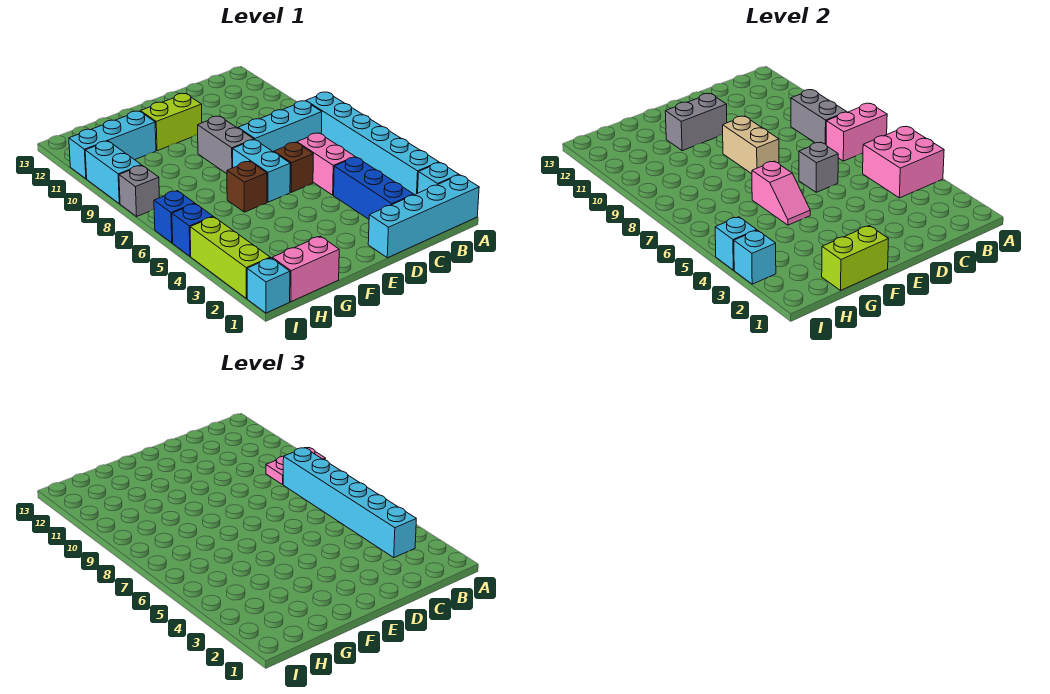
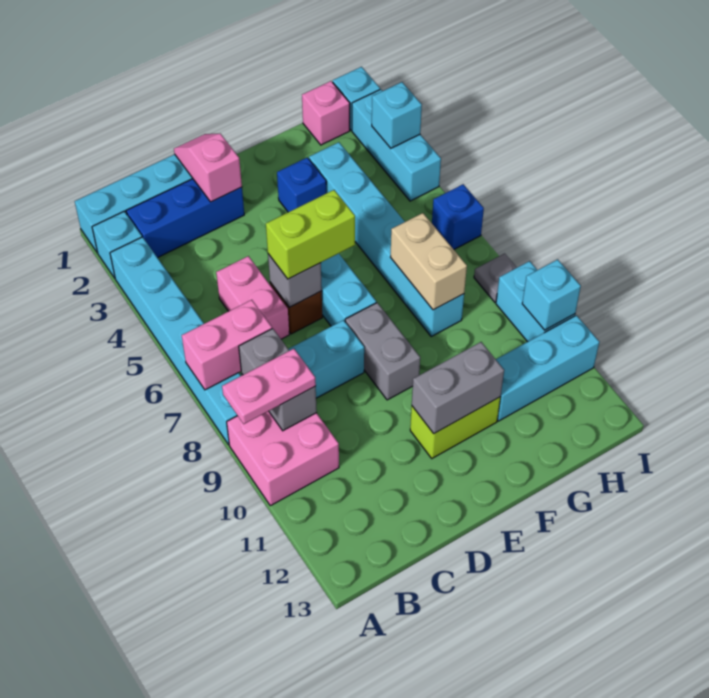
pink 2x2 brick [863,127,944,198] -> pink 2x2 brick moved to [227,411,339,506]
cyan 1x6 brick [283,448,416,557] -> cyan 1x6 brick moved to [309,142,464,337]
blue 1x3 brick [334,157,414,219] -> blue 1x3 brick turned to [126,179,244,258]
tan 1x2 brick [723,116,779,174] -> tan 1x2 brick moved to [391,213,467,310]
lime 1x2 brick [822,226,888,290] -> lime 1x2 brick moved to [266,190,355,279]
pink 1x2 slope [752,161,810,225] -> pink 1x2 slope moved to [174,134,242,202]
brown 1x1 brick [227,161,267,212] -> none
pink 1x2 brick [272,236,339,302] -> pink 1x1 brick [302,81,350,145]
lime 1x3 brick [190,217,270,298] -> cyan 1x3 brick [352,89,441,201]
cyan 1x1 brick [715,217,757,270] -> cyan 1x1 brick moved to [522,259,581,330]
blue 1x1 brick [172,204,213,256] -> blue 1x1 brick moved to [277,158,326,212]
grey 1x1 brick [119,165,159,216] -> grey 1x1 plate [474,254,517,302]

